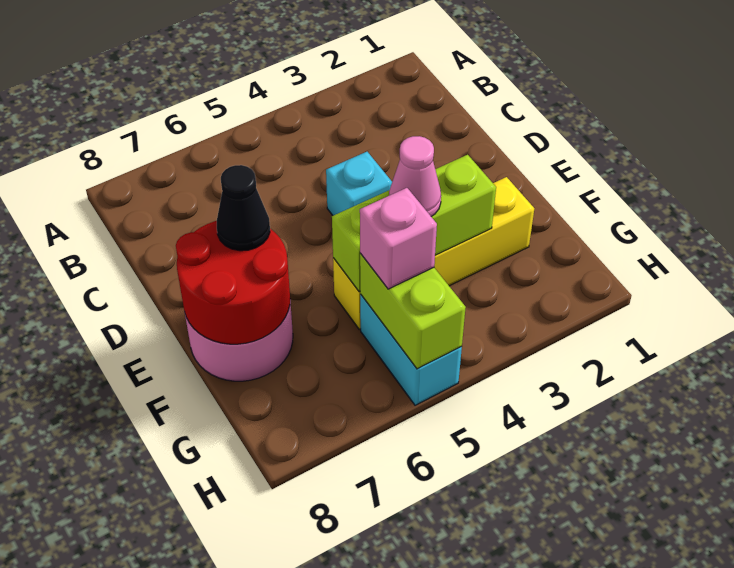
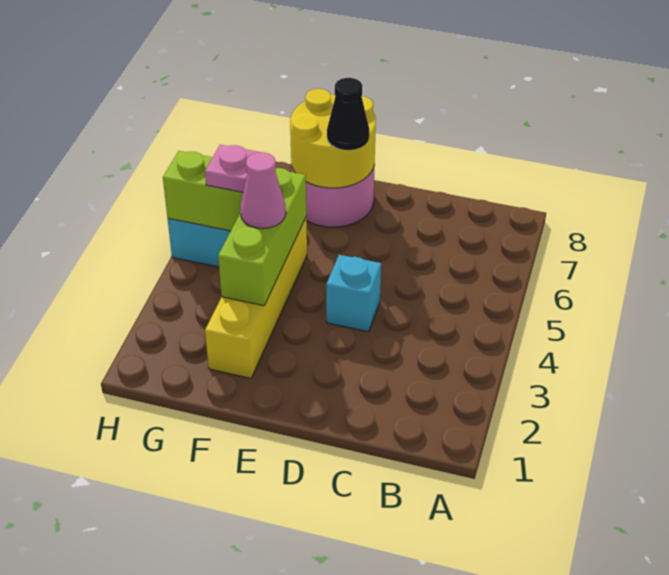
red 2x2 round brick [176,221,290,344] -> yellow 2x2 round brick [290,89,376,188]
pink 1x1 brick [360,188,437,289] -> pink 1x1 plate [205,145,260,192]

